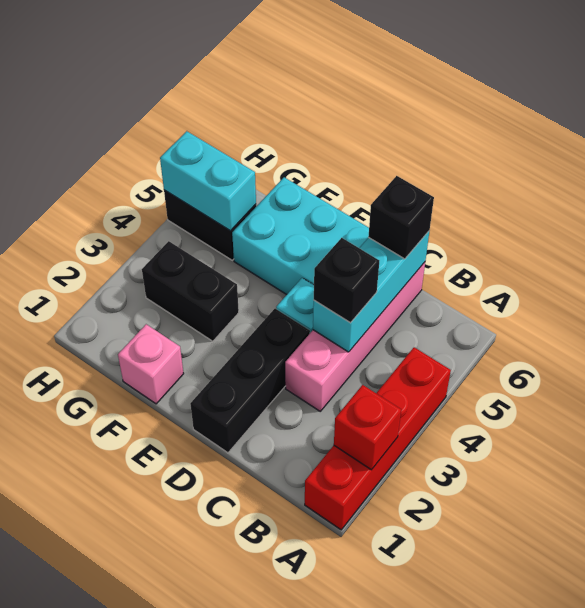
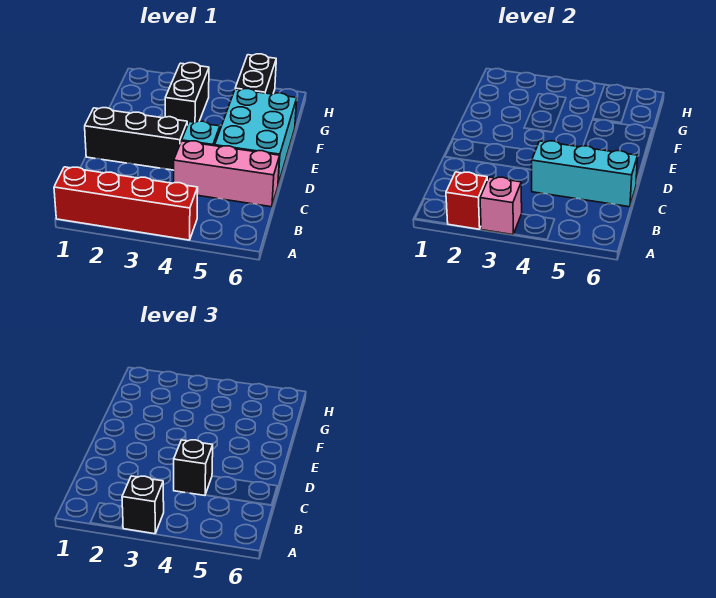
pink 1x4 brick [285,262,425,411] -> pink 1x3 brick [174,141,280,207]
black 1x1 brick [368,176,434,259] -> black 1x1 brick moved to [122,476,164,534]
pink 1x1 brick [118,324,184,404] -> pink 1x1 brick moved to [480,177,522,235]
cyan 1x2 brick [160,131,256,231] -> none

